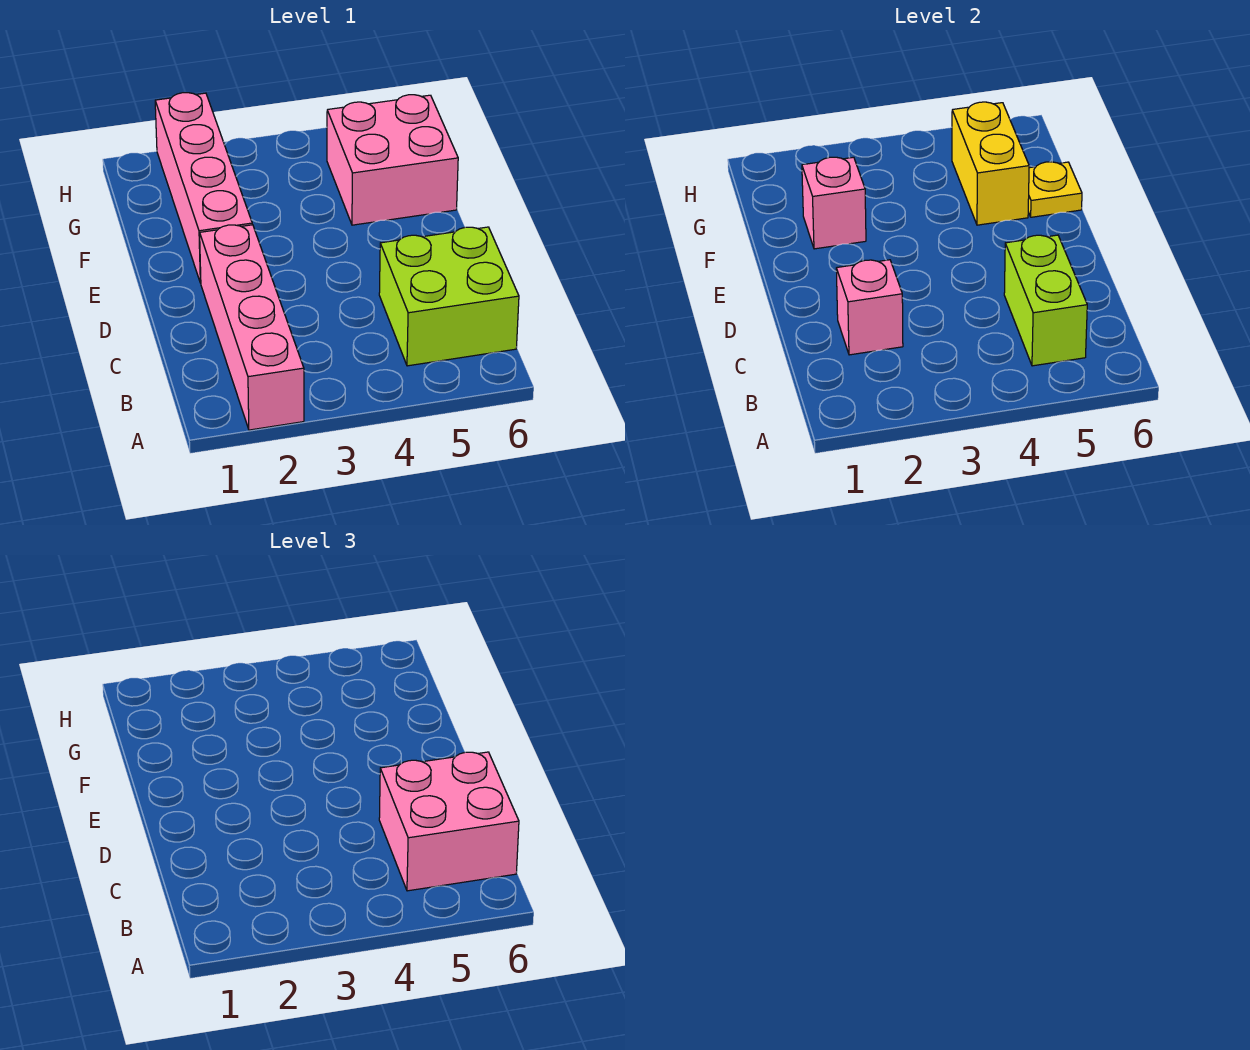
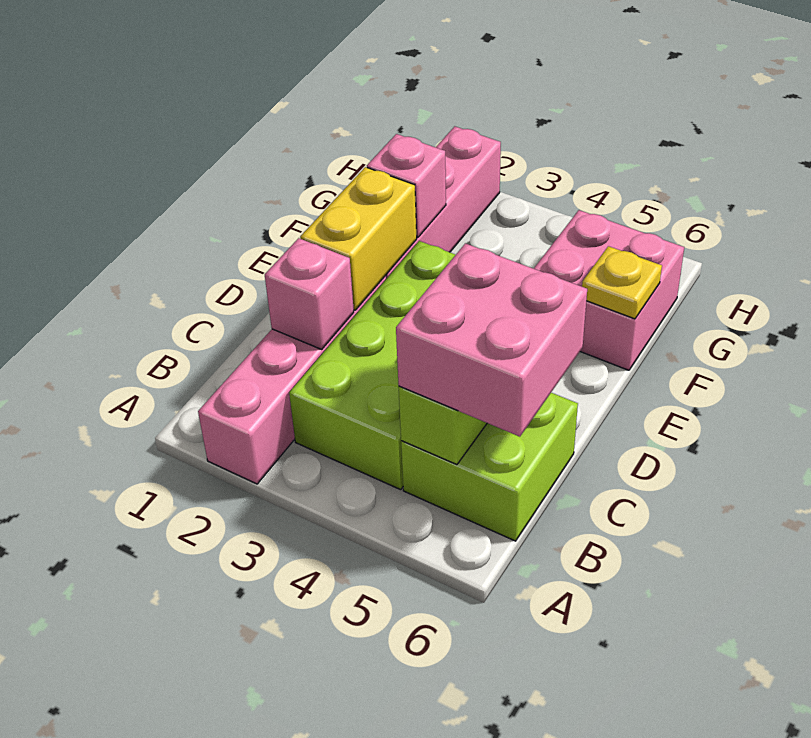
none -> lime 2x4 brick [289,241,456,490]
yellow 1x2 brick [952,102,1029,225] -> yellow 1x2 brick moved to [300,167,417,310]

